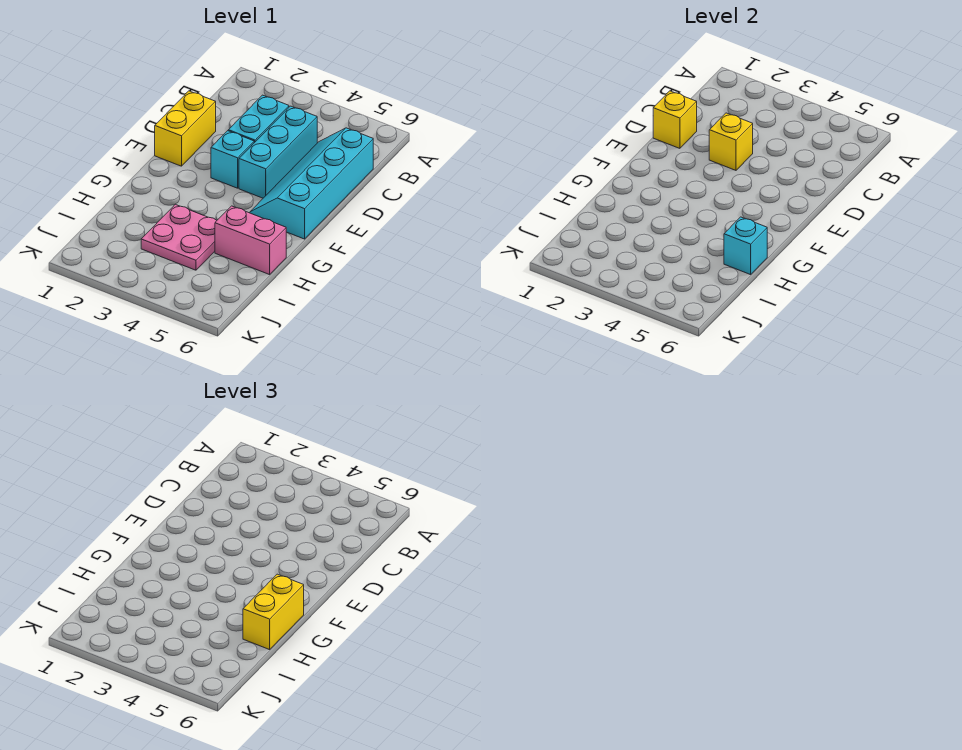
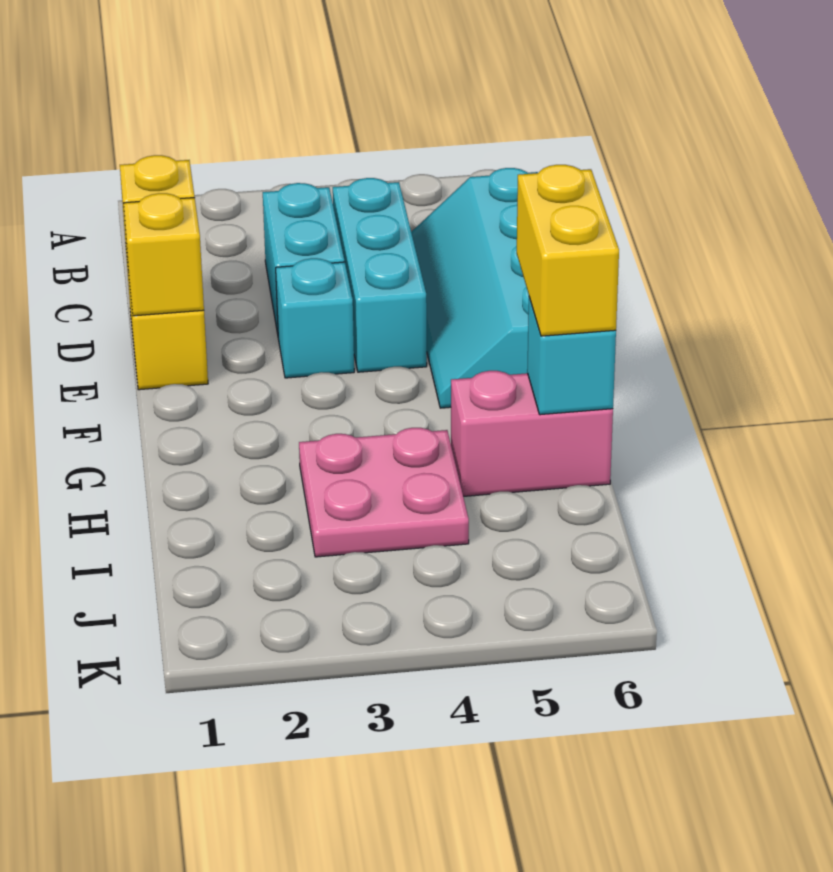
yellow 1x1 brick [709,113,753,170] -> yellow 1x1 brick moved to [124,193,204,316]

